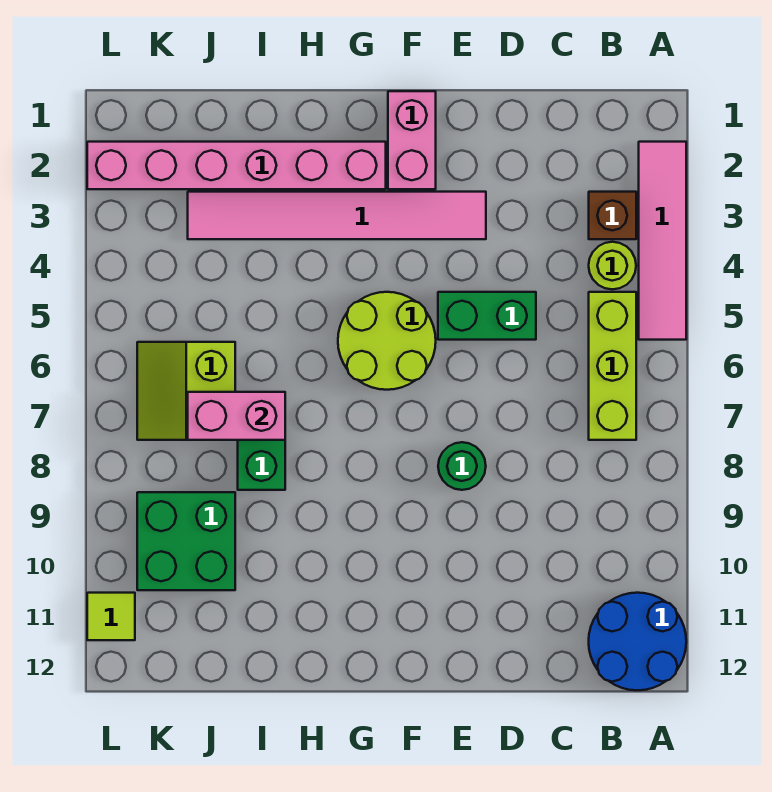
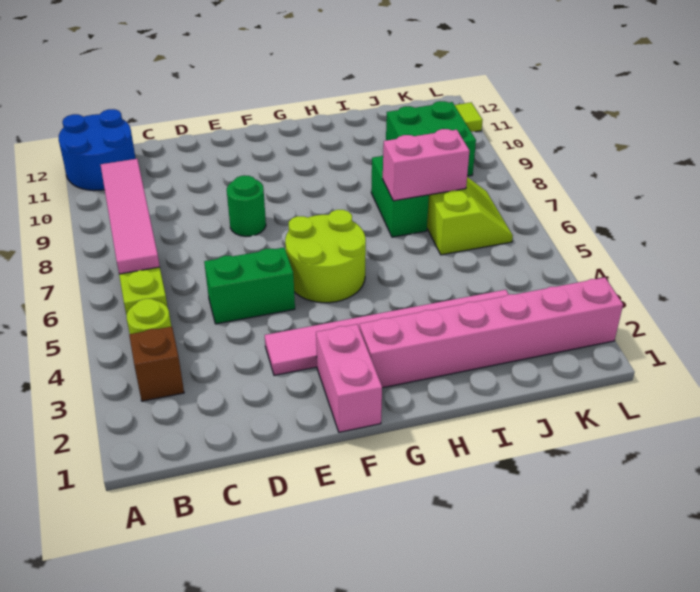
pink 1x4 tile [639,142,686,340] -> pink 1x4 tile moved to [101,159,160,274]

